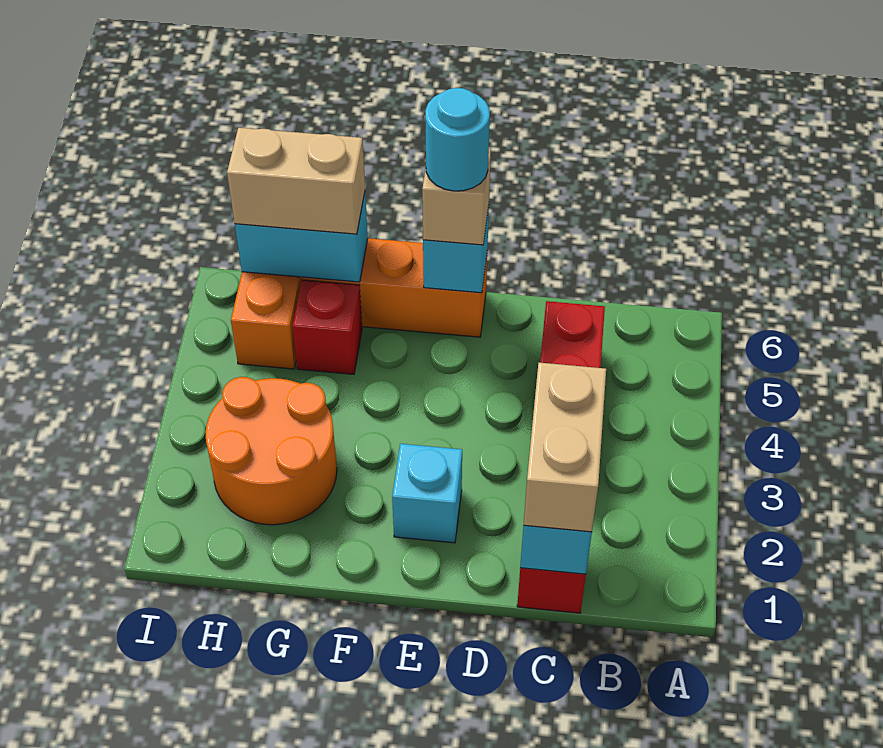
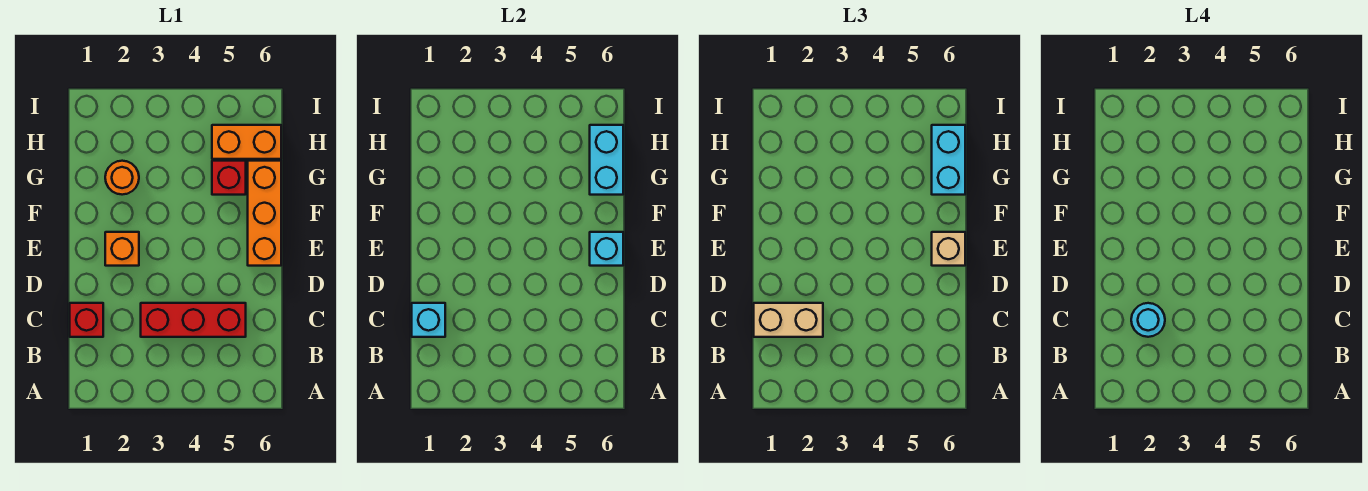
cyan 1x1 brick [392,444,462,543] -> orange 1x1 brick [105,232,139,266]
cyan 1x1 round brick [425,88,490,191] -> cyan 1x1 round brick moved to [1131,303,1165,337]
orange 2x2 round brick [205,377,337,525] -> orange 1x1 round brick [105,161,139,195]
tan 1x2 brick [227,128,365,234] -> cyan 1x2 brick [932,125,965,195]

